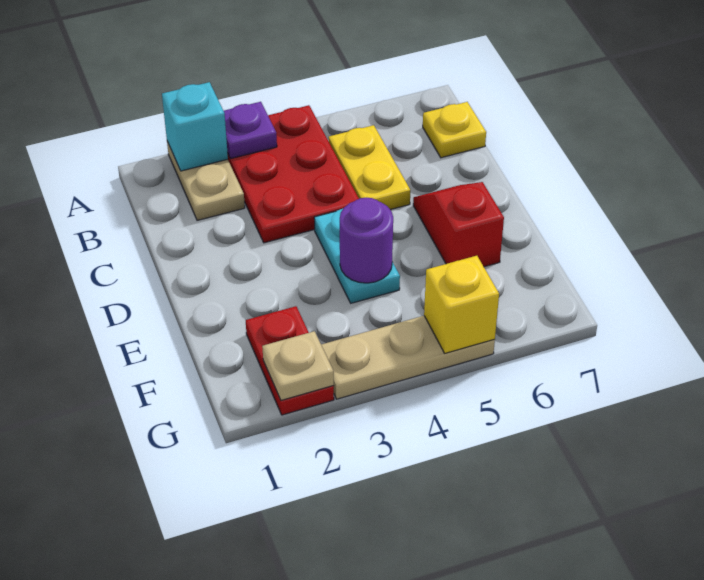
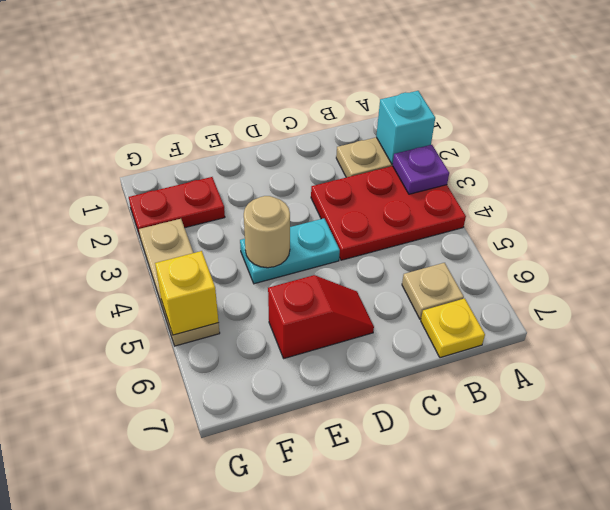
yellow 1x2 plate [329,125,410,210] -> none
purple 1x1 round brick [340,198,393,283] -> tan 1x1 round brick [244,196,290,268]
tan 1x1 plate [262,331,334,400] -> tan 1x1 plate moved to [402,263,464,319]

